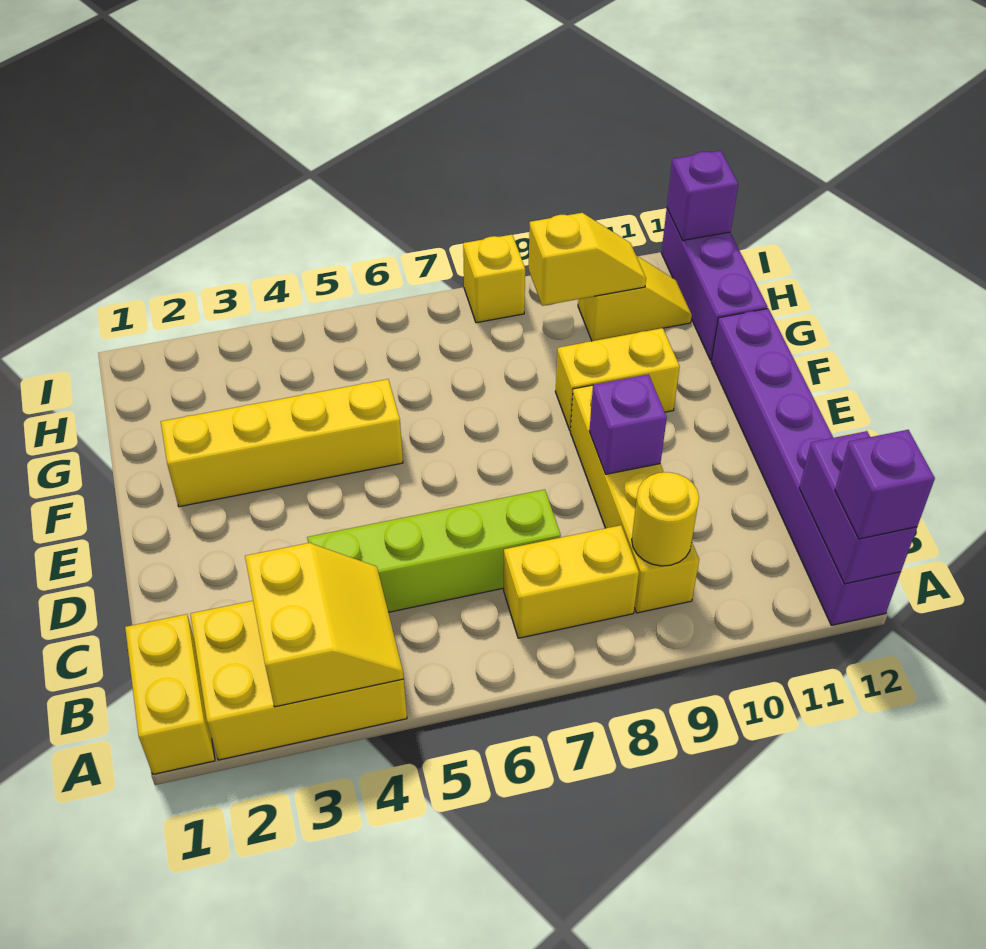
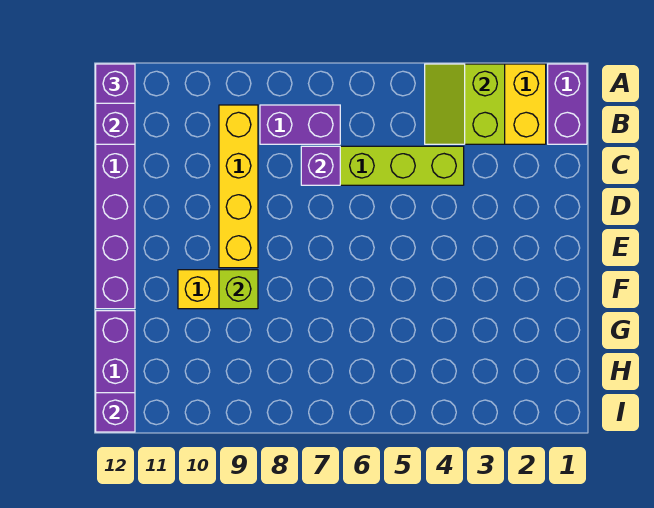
yellow 1x2 brick [125,614,215,774] -> purple 1x2 brick [548,64,587,144]
yellow 2x2 slope [245,543,404,707] -> lime 2x2 slope [425,64,505,144]
yellow 1x2 brick [504,525,639,638] -> purple 1x2 brick [260,105,340,144]
yellow 1x1 round brick [632,472,699,566] -> none
purple 1x1 brick [589,374,667,474] -> purple 1x1 brick moved to [301,146,340,185]
yellow 1x4 brick [161,379,403,507] -> none
none -> lime 1x1 brick [219,270,258,309]
yellow 1x2 slope [529,213,646,306] -> none
yellow 1x2 slope [578,256,692,341] -> none
yellow 1x1 brick [463,235,525,323] -> none

